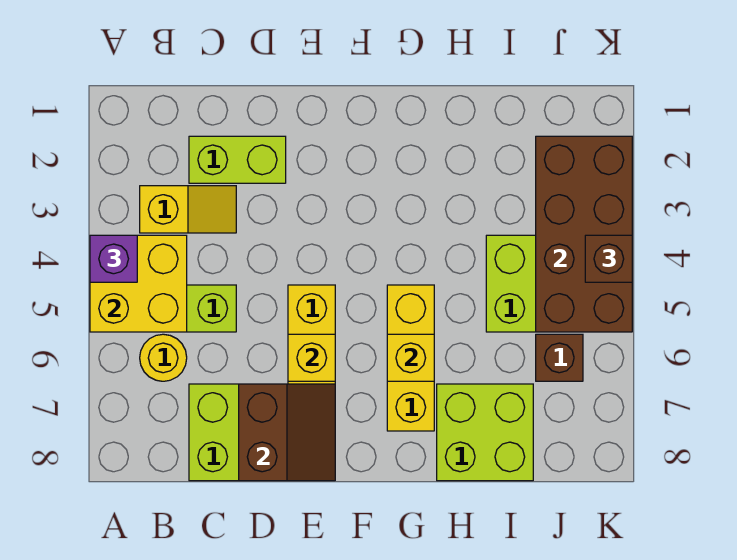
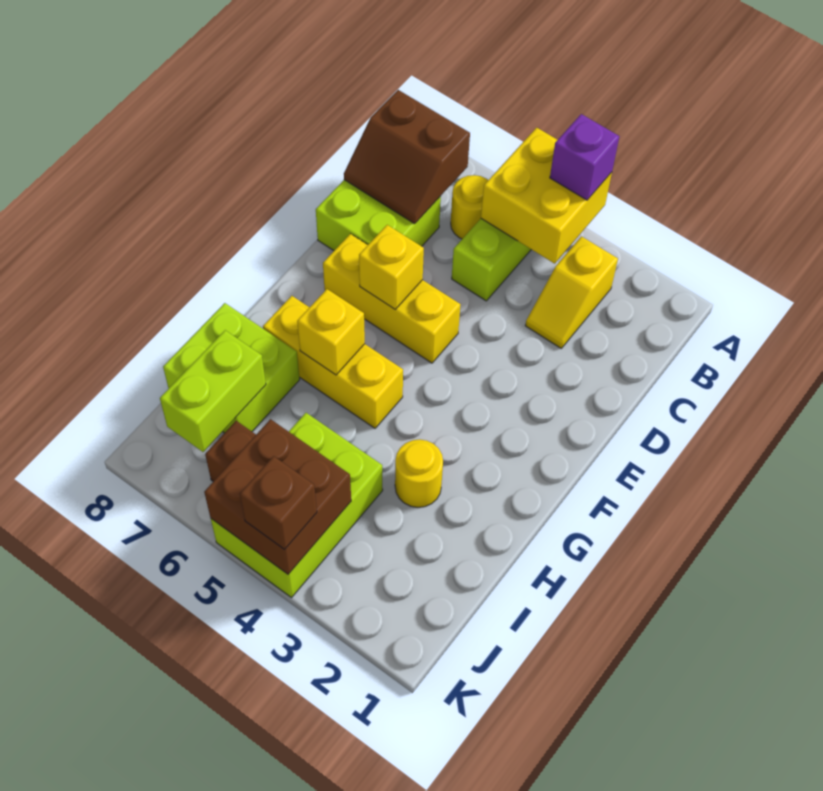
lime 1x2 brick [189,136,286,183] -> lime 1x2 brick moved to [160,330,266,452]
brown 2x2 slope [239,384,335,481] -> brown 2x2 slope moved to [344,90,470,224]
none -> yellow 1x1 round brick [395,439,443,507]
brown 2x4 brick [536,136,632,332] -> brown 2x2 brick [204,419,351,574]

